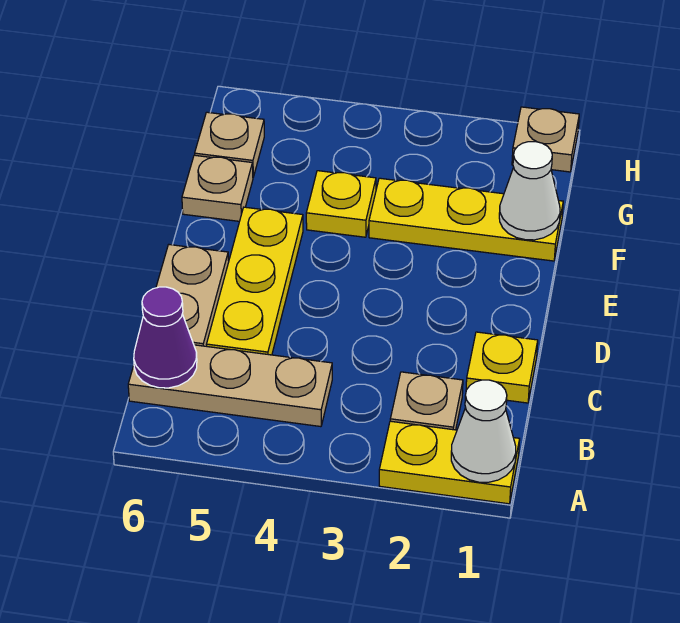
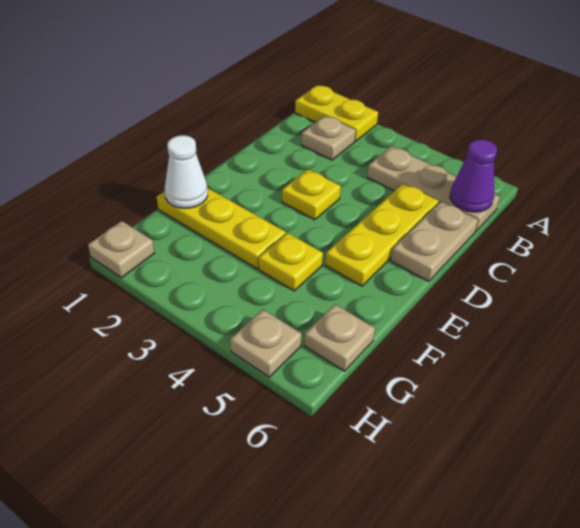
white 1x1 cone [451,380,516,482] -> none
yellow 1x1 plate [466,332,538,403] -> yellow 1x1 plate moved to [282,169,341,220]
tan 1x1 plate [182,155,253,221] -> tan 1x1 plate moved to [230,310,301,377]

